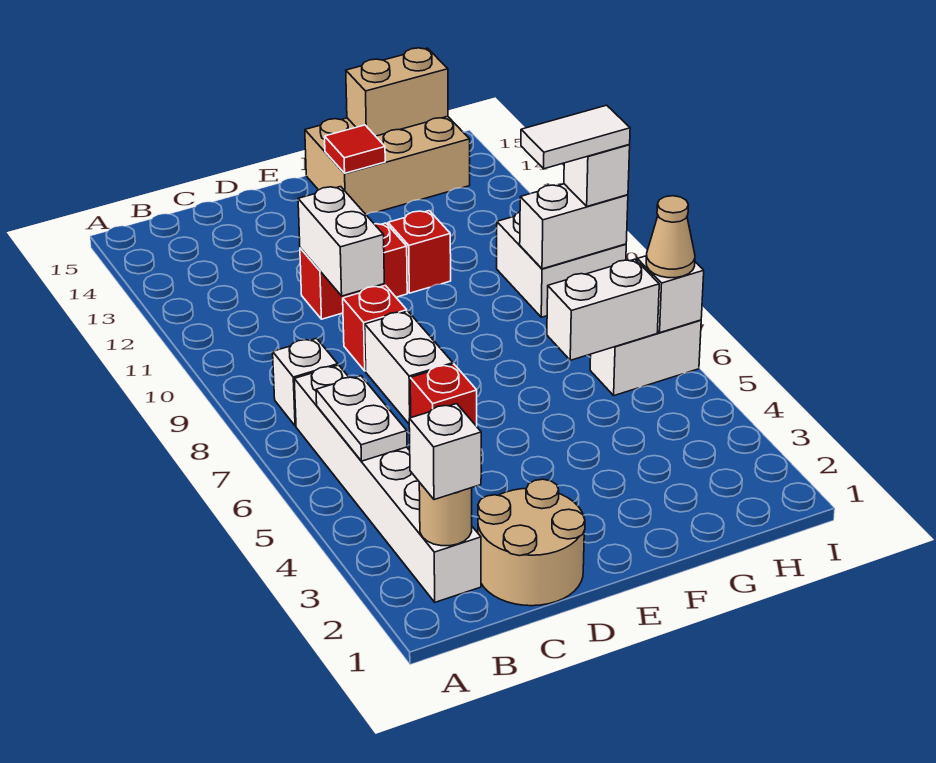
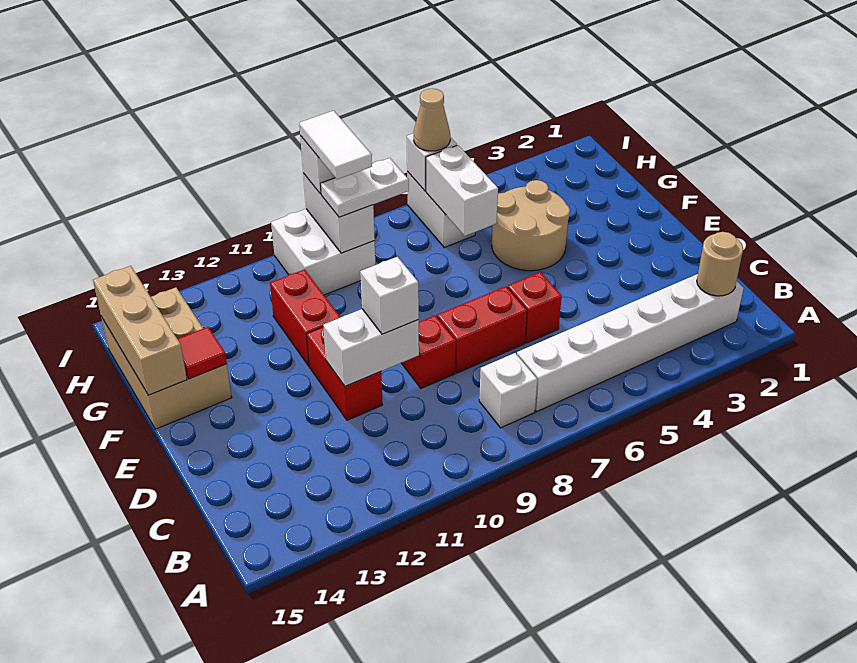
white 1x1 brick [409,404,481,500] -> white 1x1 brick moved to [360,257,419,334]
white 1x2 plate [316,376,407,461] -> white 1x2 plate moved to [321,158,409,217]
tan 2x2 round brick [478,479,585,606] -> tan 2x2 round brick moved to [492,180,570,271]
white 1x2 brick [365,311,453,424] -> red 1x2 brick [437,286,527,373]
red 1x1 brick [388,211,451,293] -> red 1x2 brick [270,269,341,366]
tan 1x2 brick [346,48,448,136] -> tan 1x3 brick [93,266,187,395]

